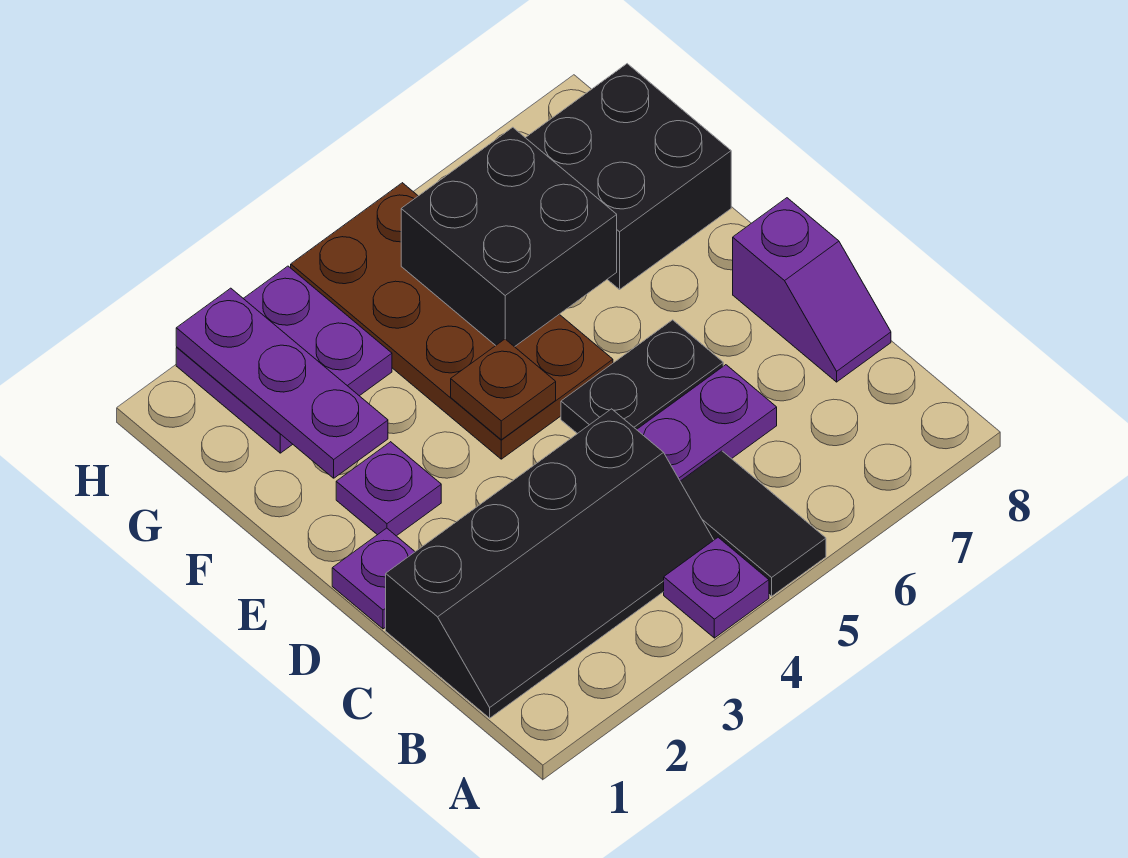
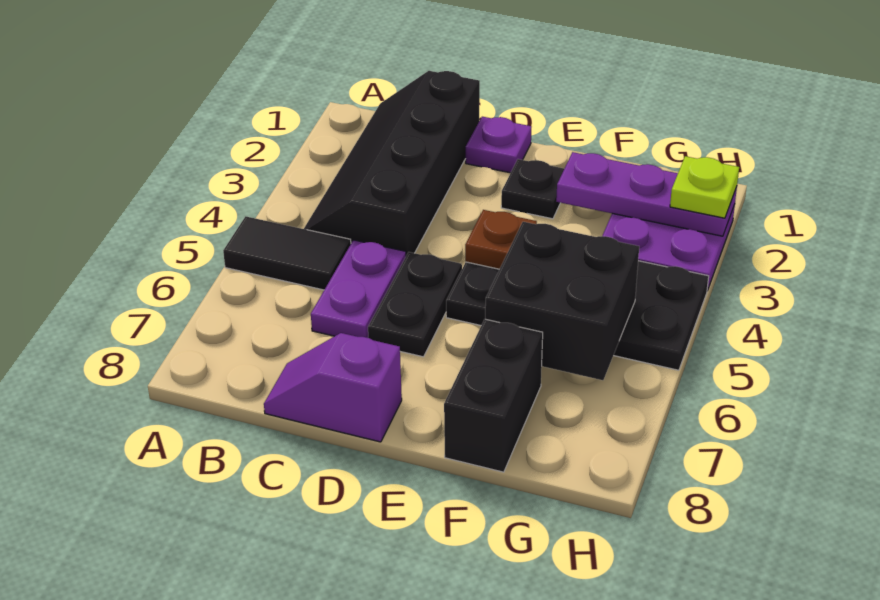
purple 1x1 plate [664,537,769,638] -> none
purple 1x1 plate [336,442,441,536] -> black 1x1 plate [501,159,564,219]
brown 2x4 plate [291,183,613,459] -> black 2x4 plate [446,261,709,370]
black 2x2 brick [526,64,731,289] -> black 1x2 brick [444,319,543,472]
none -> lime 1x1 plate [670,156,739,218]

